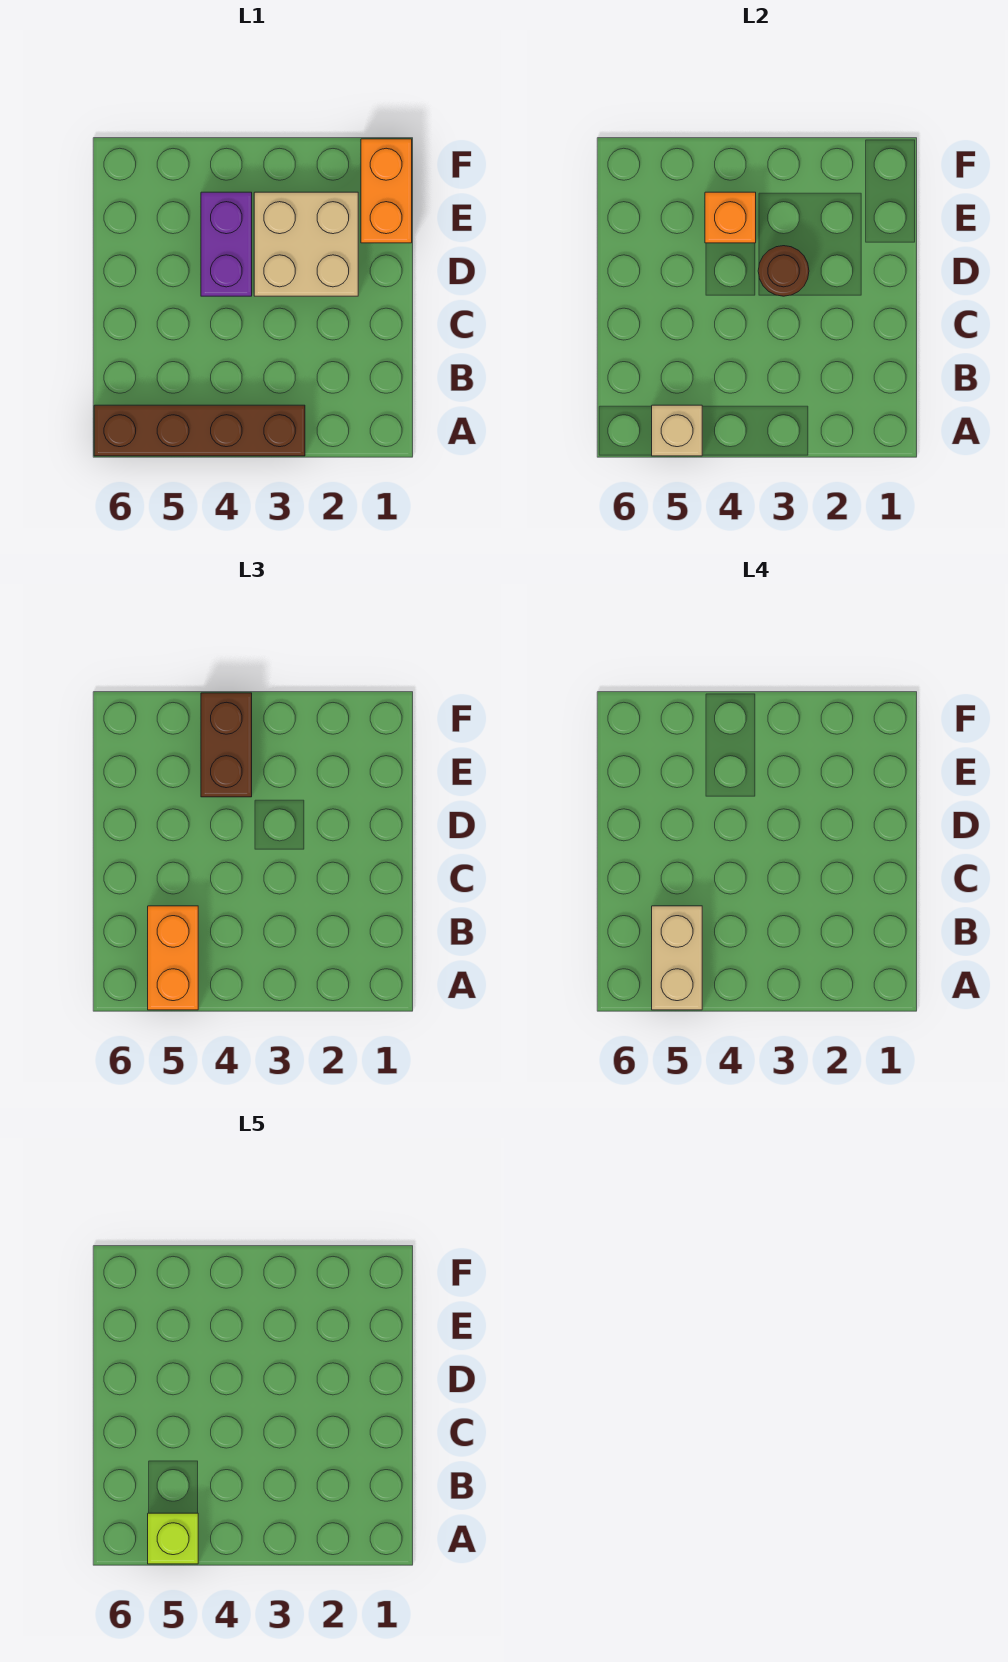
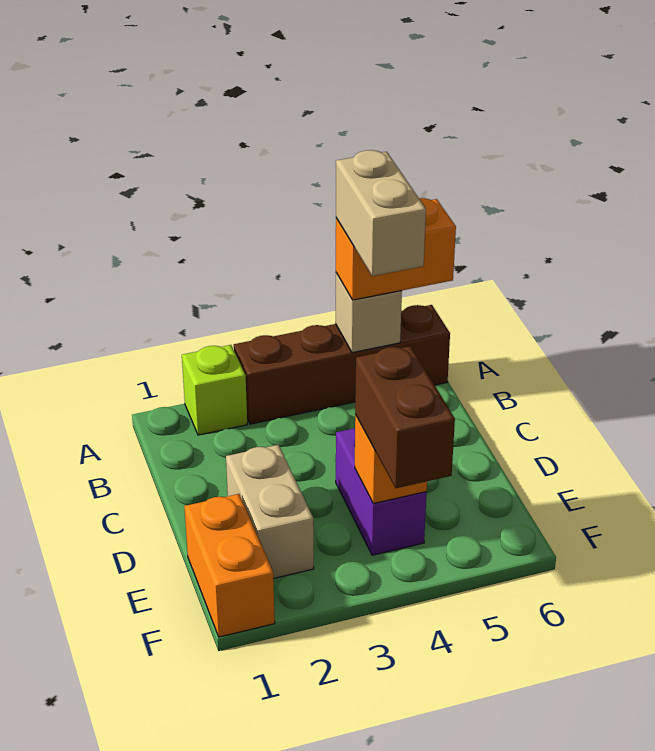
orange 1x2 brick [148,906,198,1010] -> orange 1x2 brick turned to [336,198,456,300]
lime 1x1 brick [148,1513,198,1564] -> lime 1x1 brick moved to [182,345,247,435]
tan 2x2 brick [254,192,358,296] -> tan 1x2 brick [226,445,314,579]
brown 1x1 round brick [758,246,809,296] -> none

